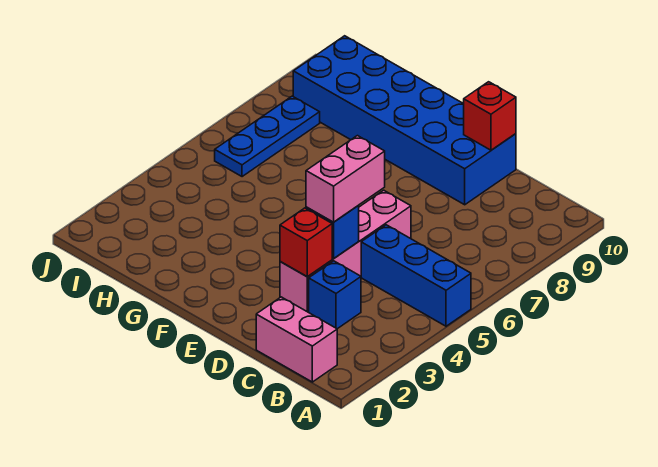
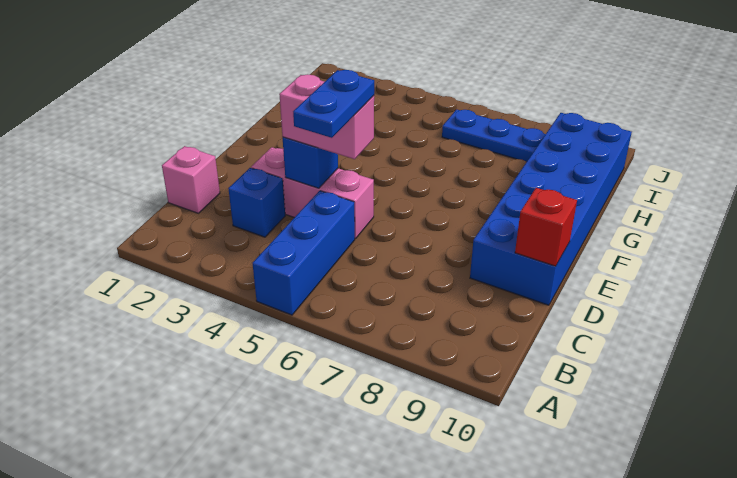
pink 1x2 brick [256,297,337,382] -> pink 1x1 brick [162,146,220,213]
none -> blue 1x2 plate [293,70,374,138]
pink 1x4 brick [280,190,411,312] -> pink 1x3 brick [251,147,374,239]
red 1x1 brick [280,208,332,277] -> none

